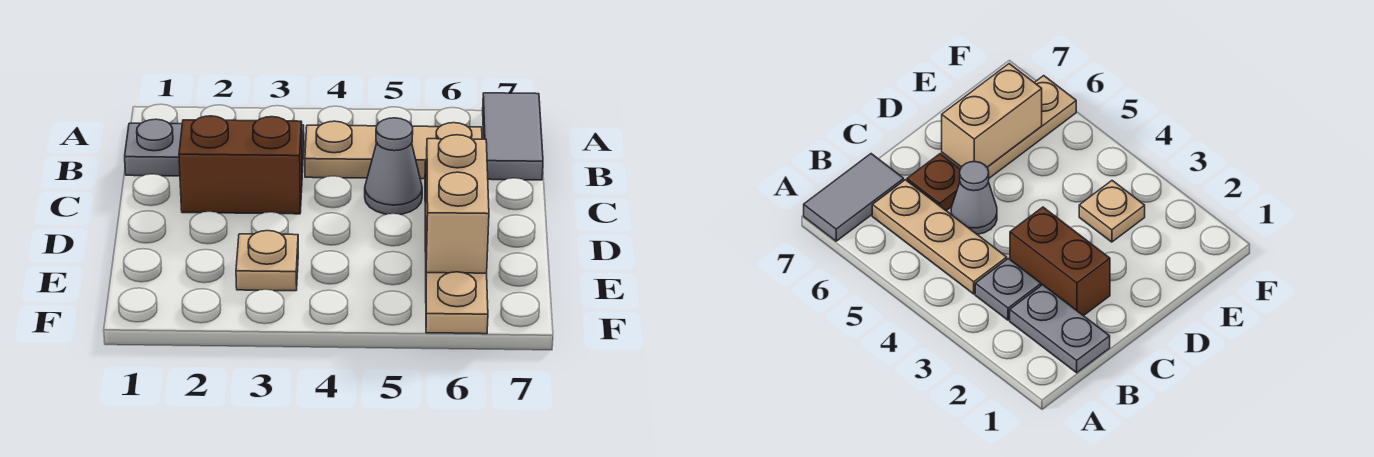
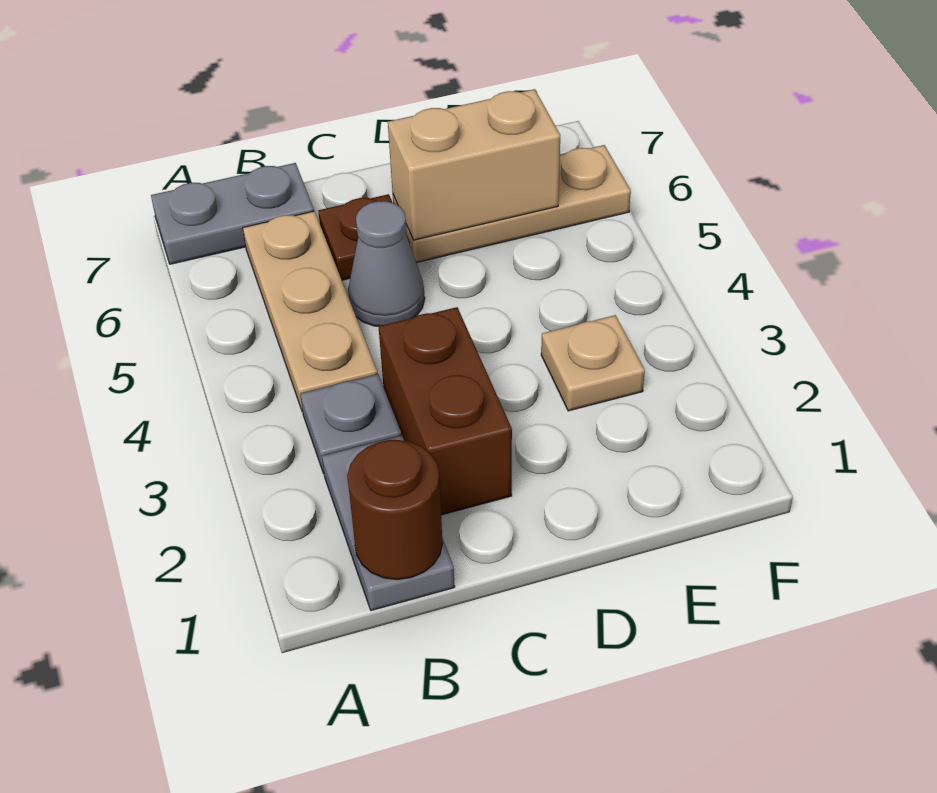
grey 1x2 tile [483,93,543,180] -> grey 1x2 plate [151,163,314,264]
none -> brown 1x1 round brick [347,440,442,580]

